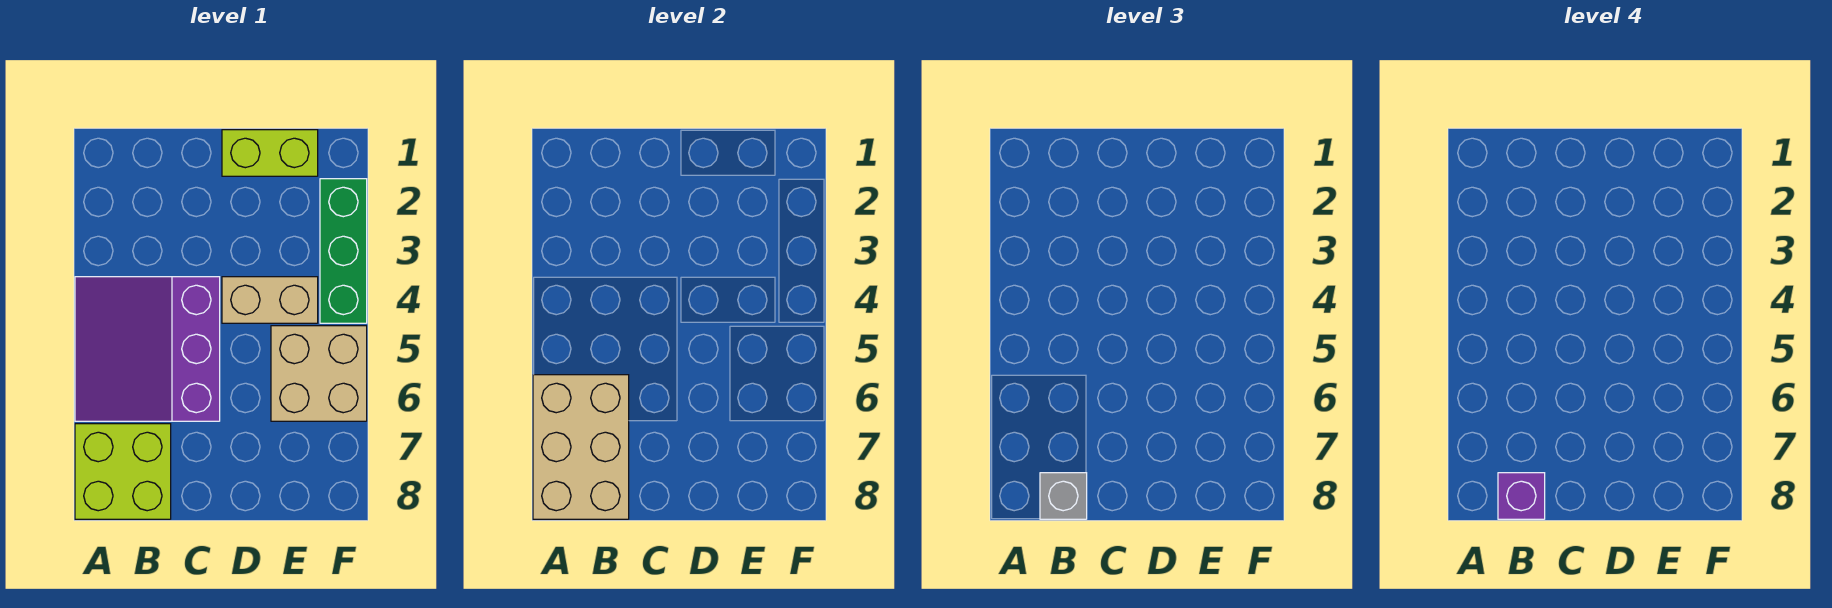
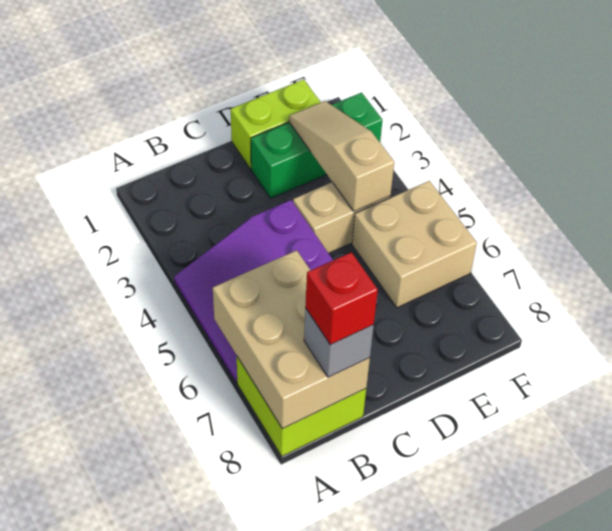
purple 1x1 brick [1498,473,1545,519] -> red 1x1 brick [305,252,378,345]
none -> tan 1x3 slope [289,101,394,211]
green 1x3 brick [320,179,367,323] -> green 1x3 brick turned to [251,93,382,198]

